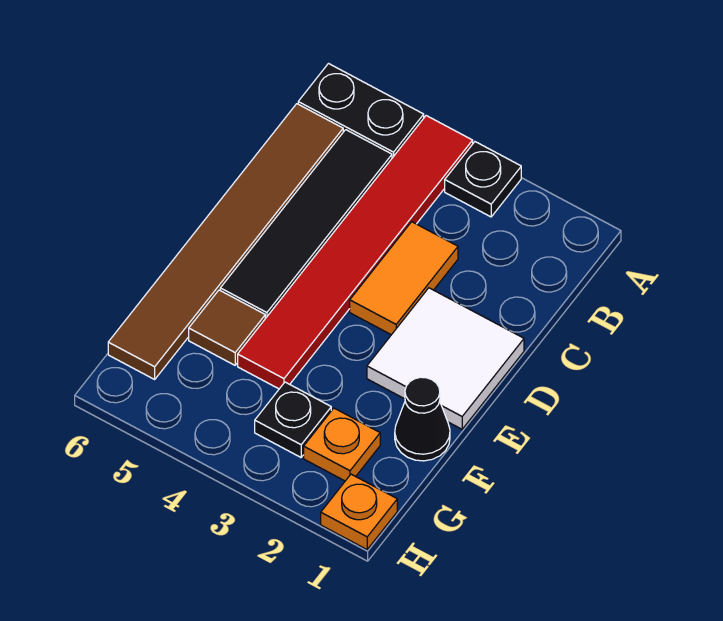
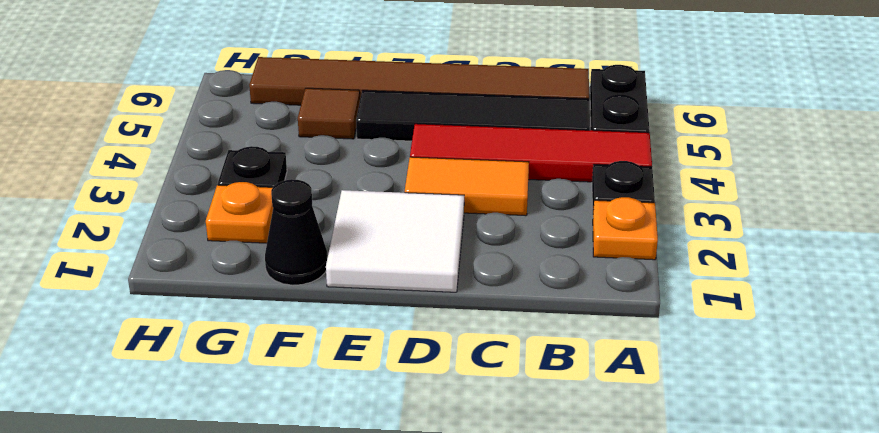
red 1x6 tile [238,116,473,389] -> red 1x4 tile [410,124,652,182]
orange 1x1 plate [321,474,397,549] -> orange 1x1 plate moved to [593,197,658,260]

